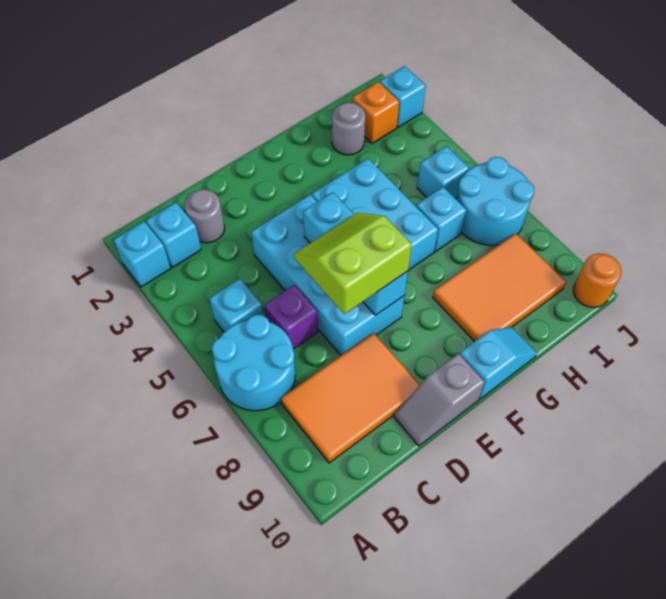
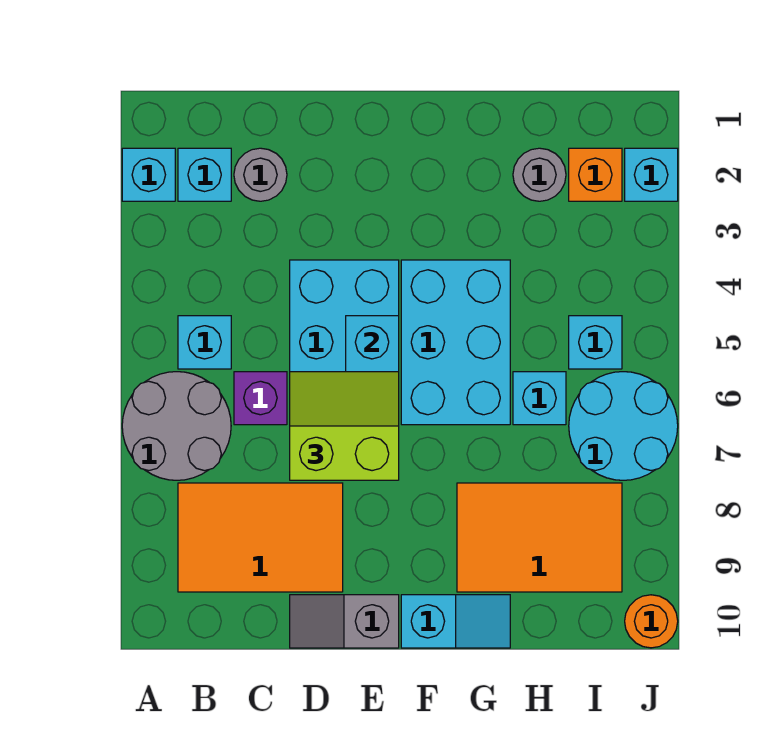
cyan 2x2 round brick [212,315,295,411] -> grey 2x2 round brick [122,372,231,480]

